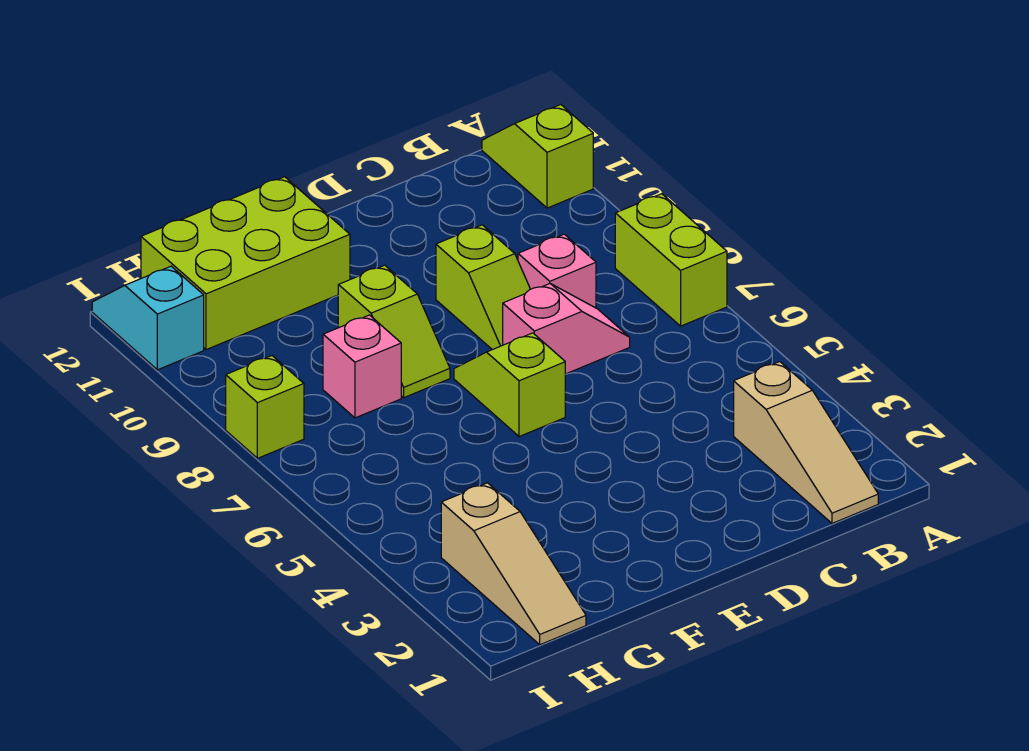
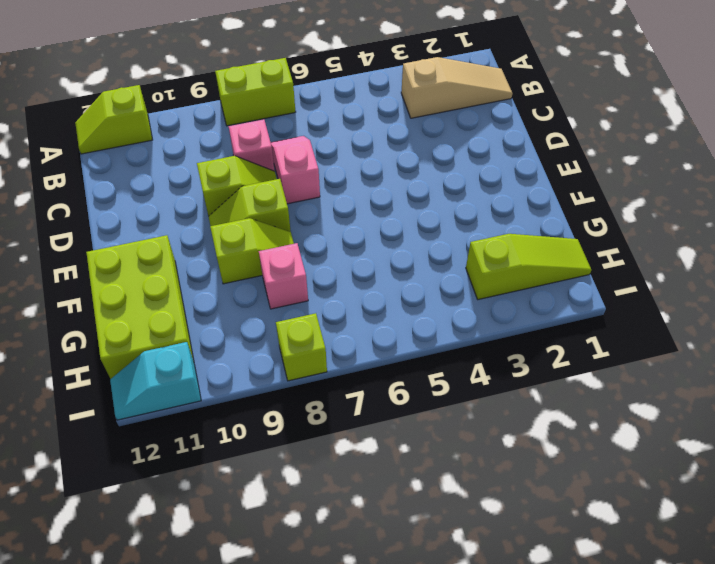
lime 1x2 slope [454,333,565,437] -> lime 1x2 slope moved to [208,179,291,232]
tan 1x3 slope [441,483,586,645] -> lime 1x3 slope [466,234,591,300]

